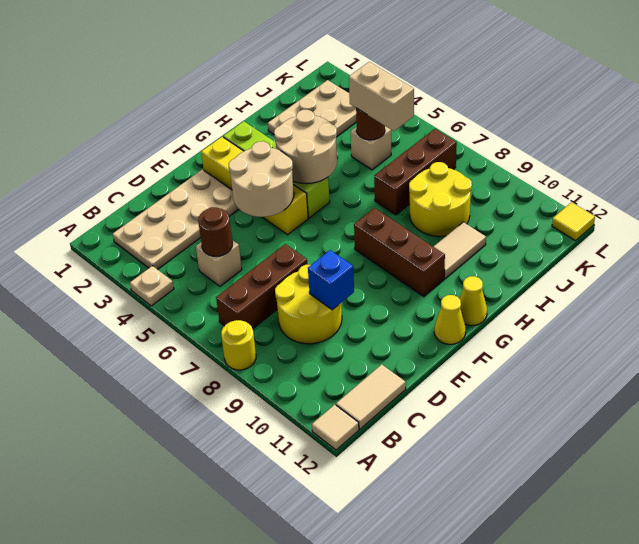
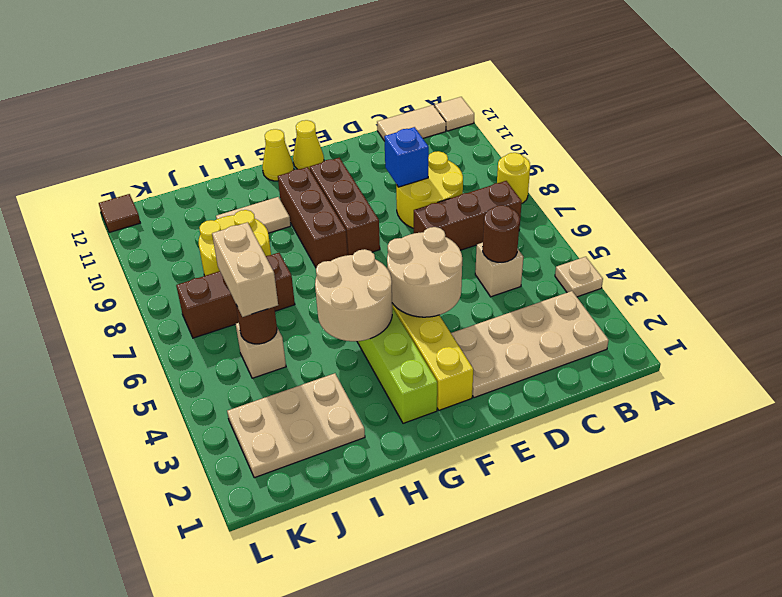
none -> brown 1x3 brick [310,158,380,255]
yellow 1x1 tile [552,202,595,241] -> brown 1x1 tile [99,194,140,233]

